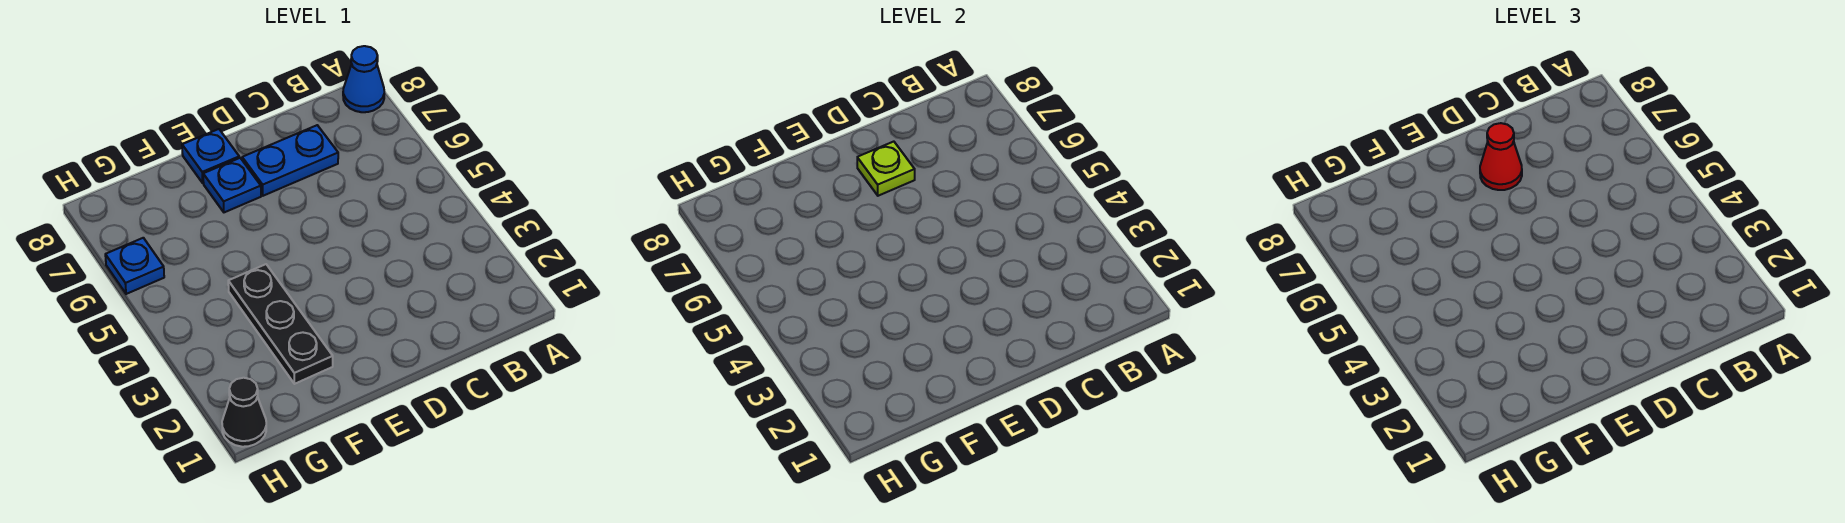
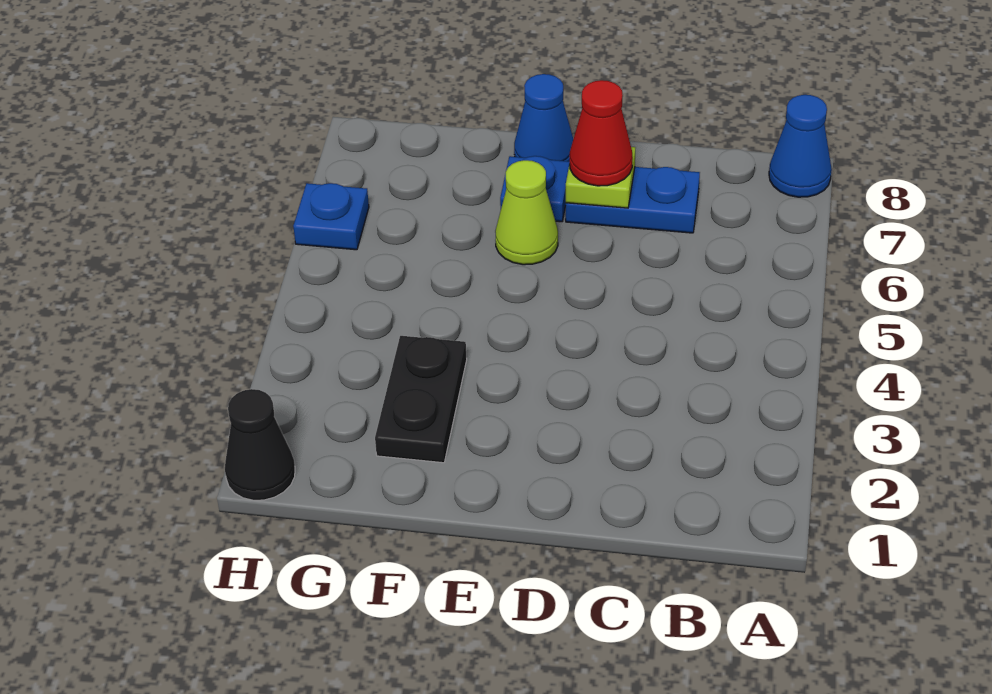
none -> lime 1x1 cone [495,160,558,265]
blue 1x1 plate [182,129,239,183] -> blue 1x1 cone [514,74,573,161]
black 1x3 plate [228,264,333,384] -> black 1x2 plate [375,336,467,463]

